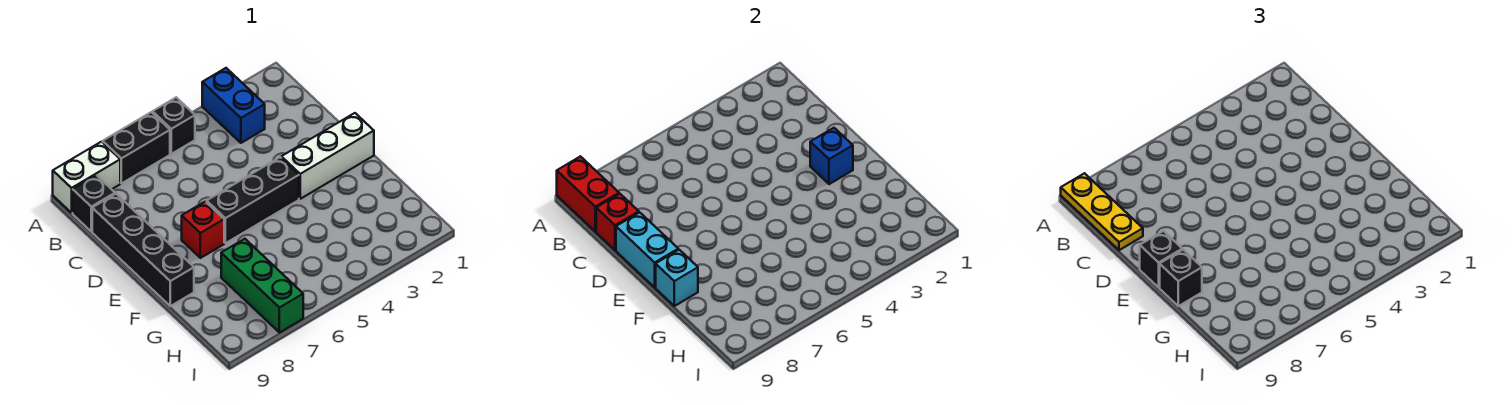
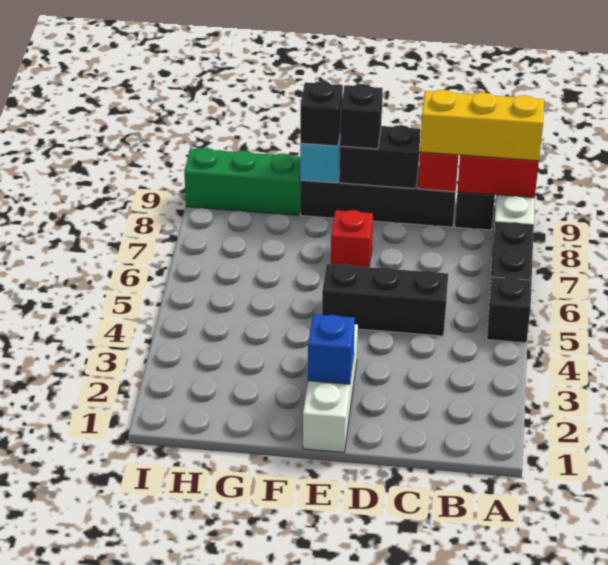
blue 1x2 brick [202,68,265,143] -> none
yellow 1x3 plate [1061,173,1143,250] -> yellow 1x3 brick [420,90,544,161]
cyan 1x2 brick [616,212,678,287] -> black 1x2 brick [339,125,421,189]
black 1x3 brick [207,157,299,243] -> black 1x3 brick turned to [322,264,448,336]
green 1x3 brick [221,239,303,333] -> green 1x3 brick moved to [184,148,300,215]

